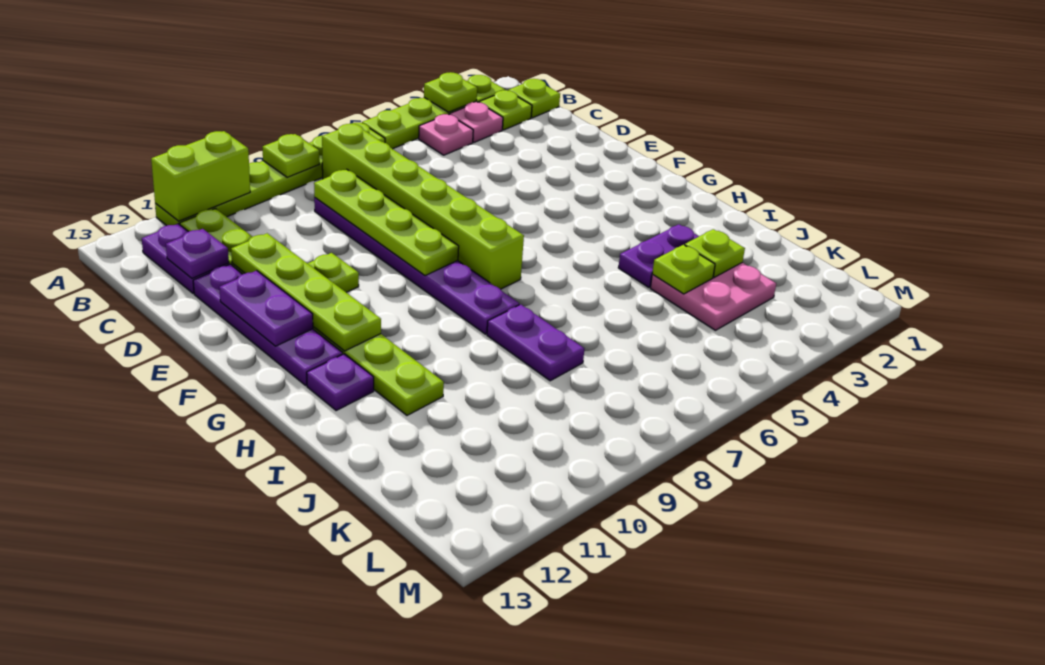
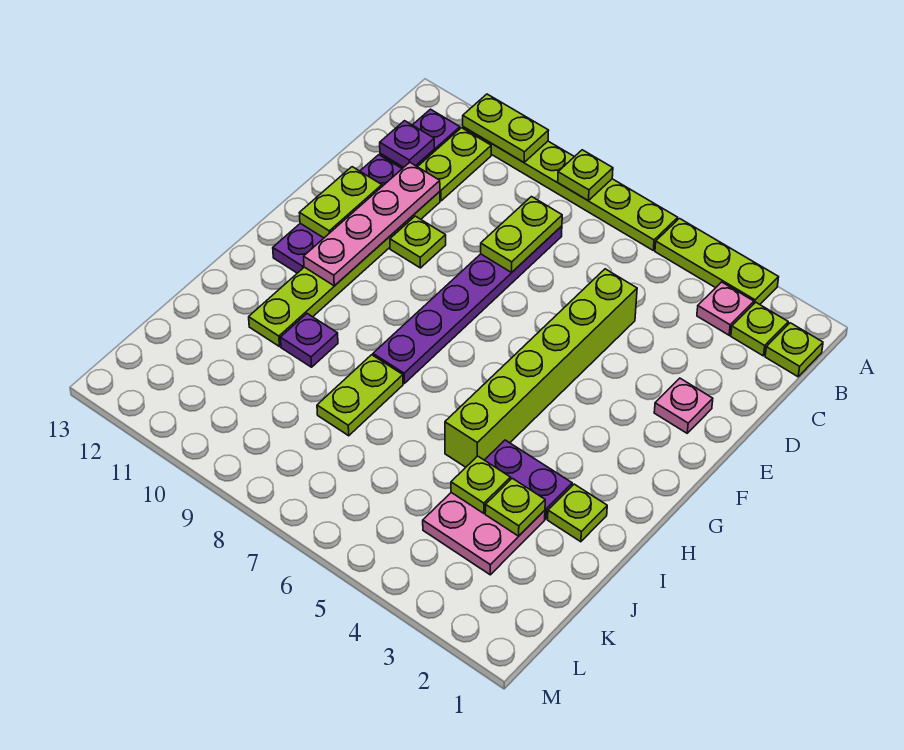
lime 1x4 plate [362,75,505,149] -> lime 1x3 plate [655,219,779,304]
lime 1x1 plate [424,72,477,112] -> lime 1x1 plate moved to [548,484,607,542]
lime 1x2 brick [151,131,250,221] -> lime 1x2 plate [463,94,549,162]
pink 1x1 plate [419,114,473,155] -> pink 1x1 plate moved to [654,378,713,433]
lime 1x6 brick [322,124,524,289] -> lime 1x6 brick moved to [445,269,637,467]
lime 1x4 plate [314,169,459,276] -> lime 1x2 plate [481,197,562,272]
lime 1x4 plate [231,233,381,351] -> pink 1x4 plate [304,162,440,286]
purple 1x2 plate [219,271,313,346] -> lime 1x2 plate [300,167,382,238]
purple 1x1 plate [307,354,374,411] -> purple 1x1 plate moved to [280,314,338,367]
purple 1x2 plate [487,304,584,381] -> lime 1x2 plate [317,355,403,436]

